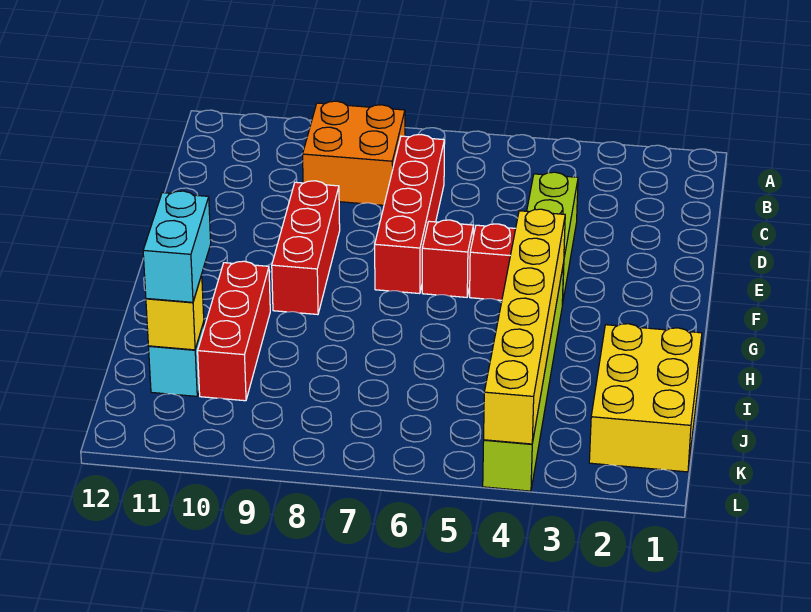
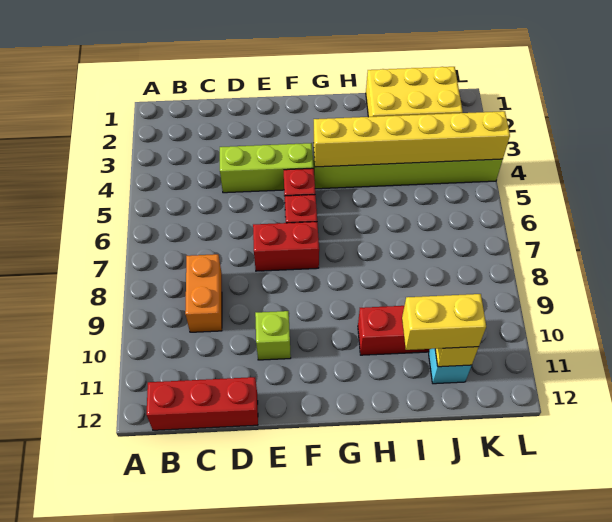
orange 2x2 brick [303,101,405,205] -> orange 1x2 brick [185,254,222,332]
red 1x4 brick [375,135,444,294] -> red 1x2 brick [253,222,319,271]
red 1x3 brick [272,181,340,315] -> red 1x3 brick moved to [147,377,258,430]
none -> lime 1x1 brick [255,311,291,360]
cyan 1x2 brick [143,191,211,302] -> yellow 1x2 brick [402,294,486,350]

